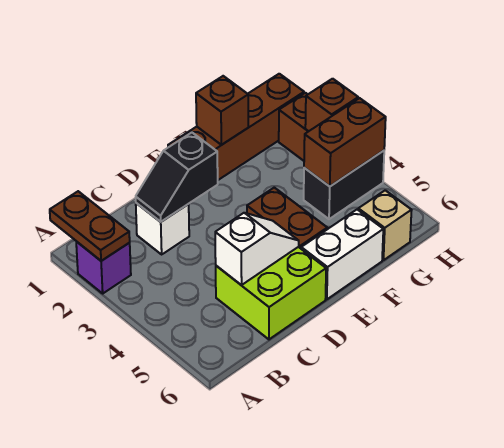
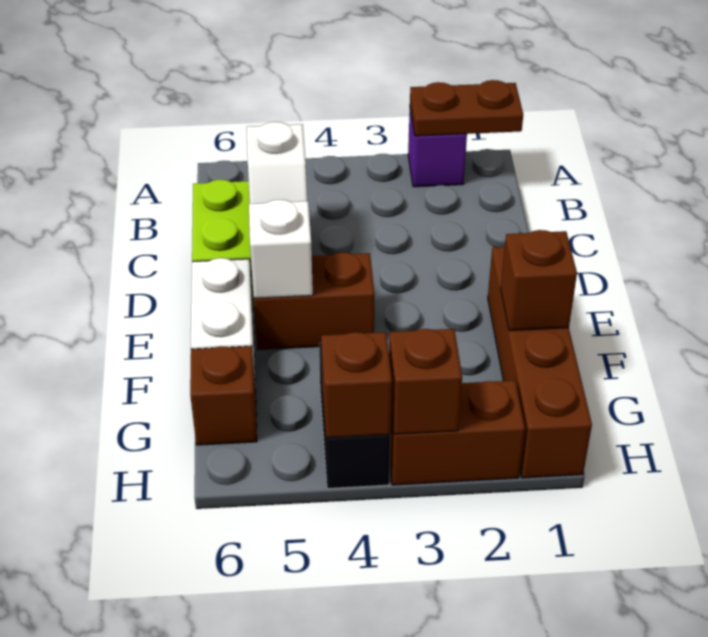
white 1x1 brick [136,203,189,254] -> white 1x1 brick moved to [249,200,313,298]
black 1x2 slope [136,133,218,222] -> none
brown 1x2 brick [304,98,386,186] -> brown 1x1 brick [321,332,392,438]
tan 1x1 brick [358,190,412,260] -> brown 1x1 brick [190,346,257,445]

